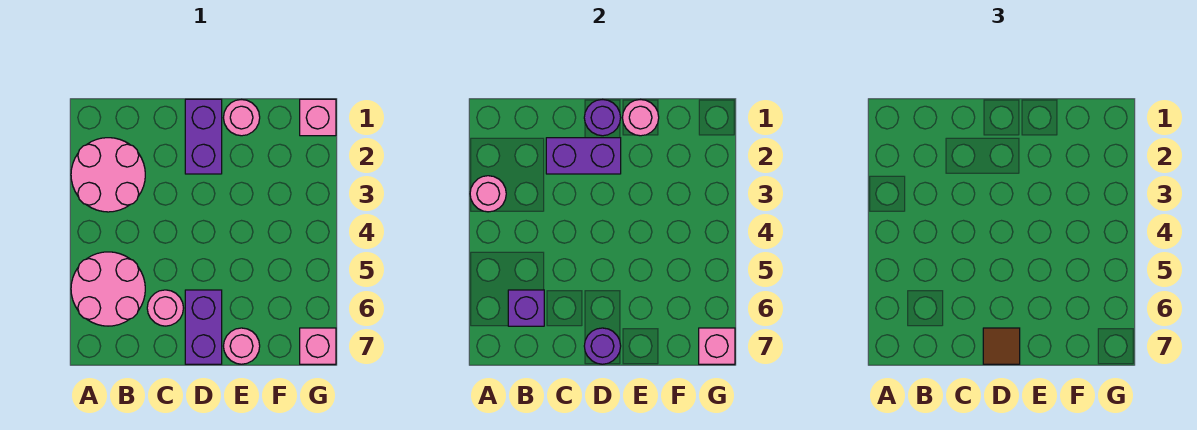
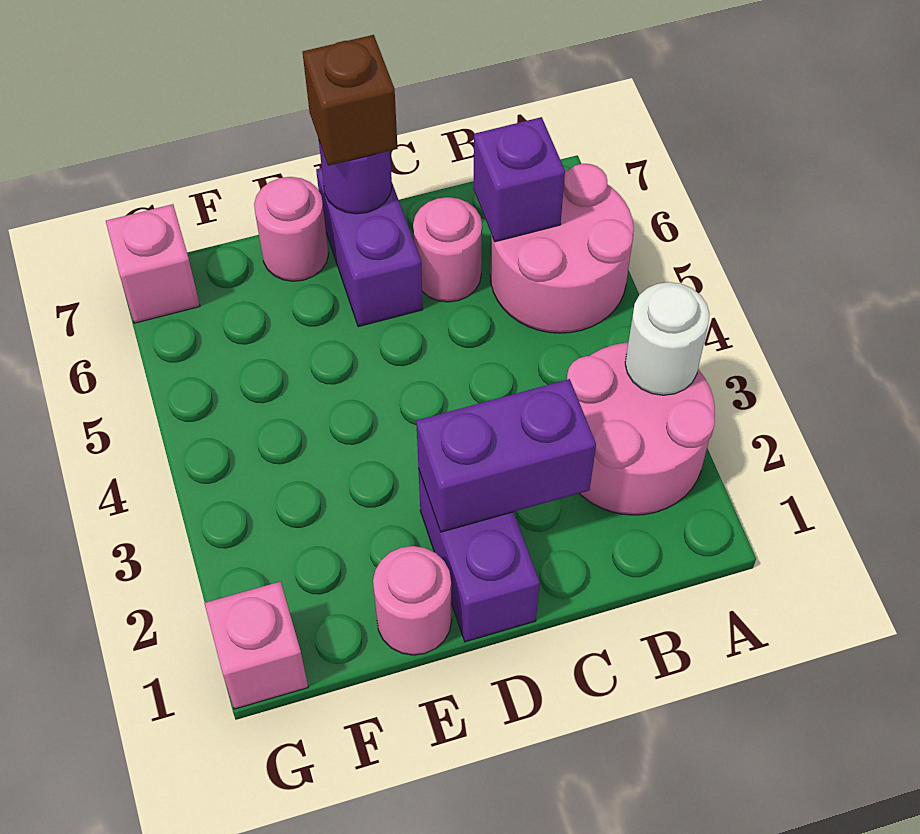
pink 1x1 round brick [470,176,506,212] -> white 1x1 round brick [625,282,710,395]
purple 1x1 round brick [584,100,621,136] -> none
brown 1x1 tile [983,328,1020,364] -> brown 1x1 brick [303,35,398,166]
pink 1x1 round brick [622,100,659,136] -> none
pink 1x1 brick [699,328,735,364] -> none

